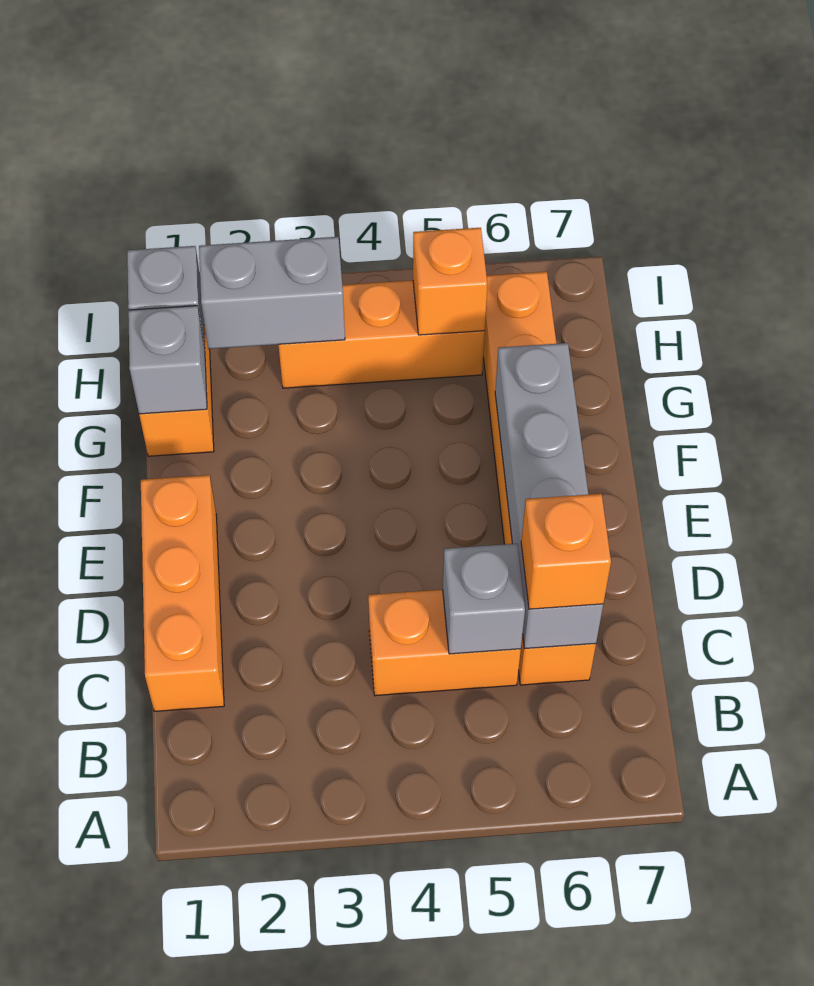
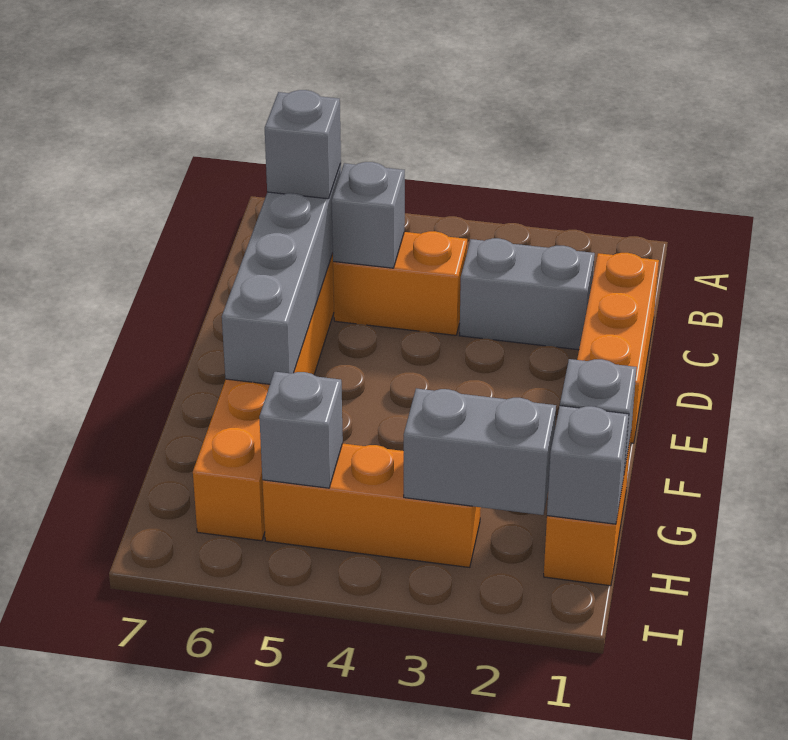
none -> grey 1x2 brick [459,238,595,350]
orange 1x1 brick [521,494,611,609] -> grey 1x1 brick [265,90,341,199]
orange 1x1 brick [413,228,487,335] -> grey 1x1 brick [259,372,343,488]

